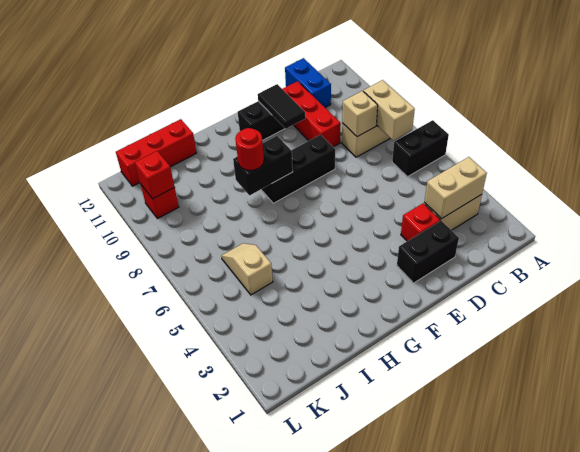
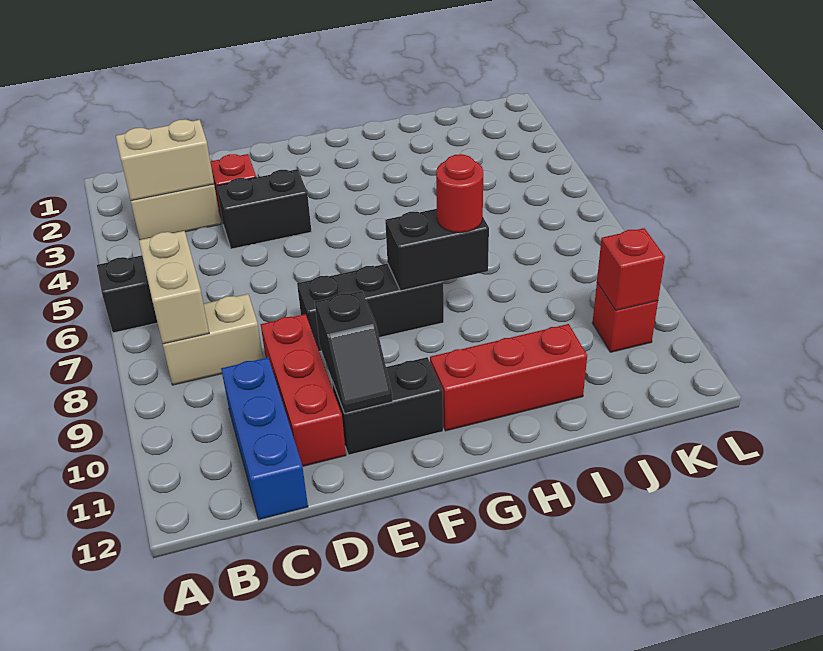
tan 1x1 brick [342,91,378,137] -> none
blue 1x2 brick [285,58,331,107] -> blue 1x3 brick [221,358,308,520]
black 1x2 brick [397,221,459,283] -> black 1x2 brick moved to [217,169,312,249]
black 1x2 tile [258,84,305,129] -> black 1x2 slope [315,291,393,413]
red 1x3 brick [116,119,197,186] -> red 1x3 brick moved to [430,324,587,431]
tan 1x2 slope [221,243,273,295] -> none

